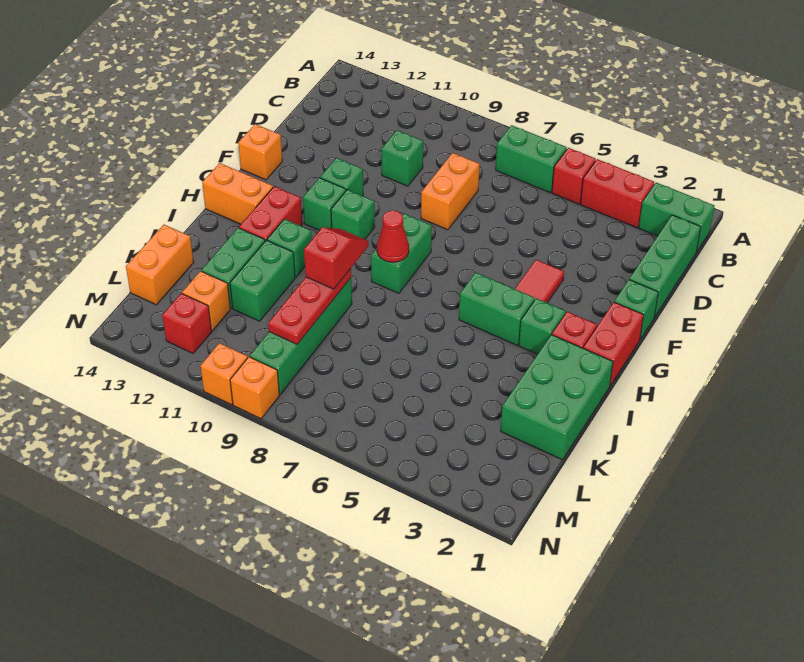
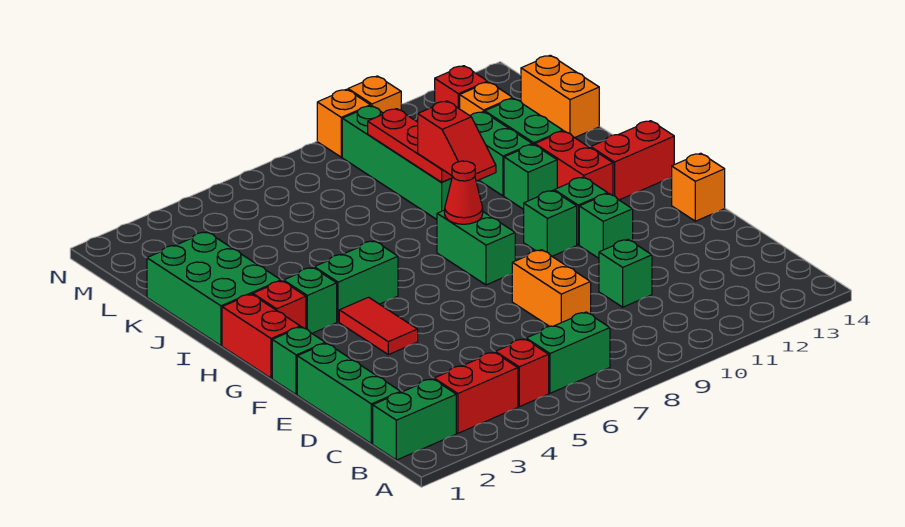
orange 1x2 brick [202,163,273,224] -> red 1x2 brick [591,121,674,200]

